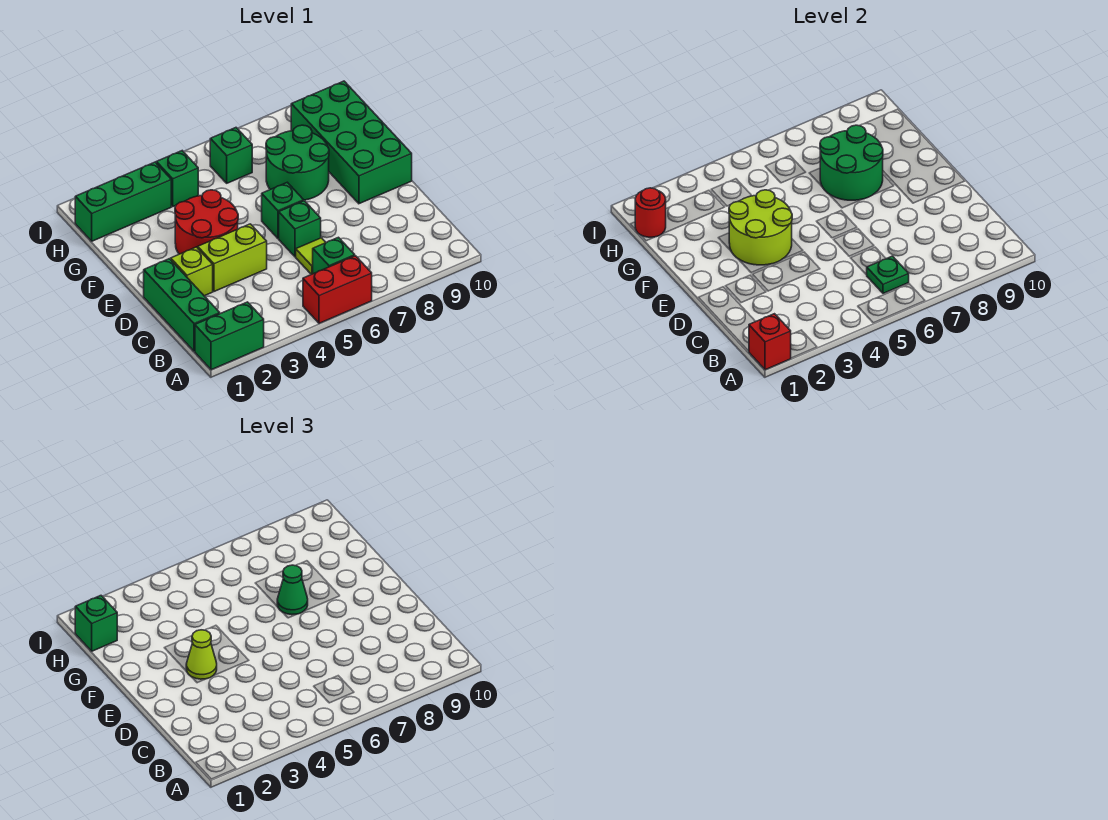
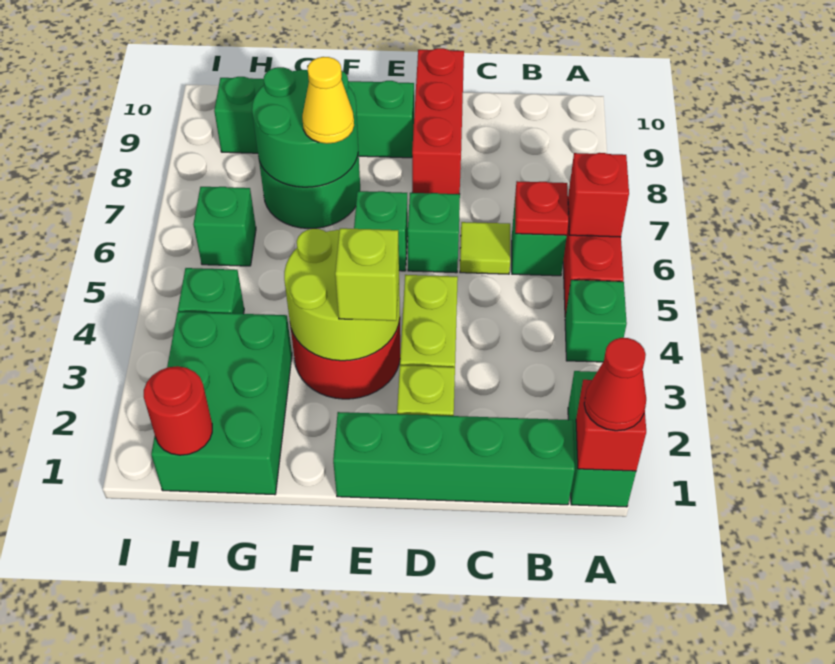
none -> red 1x1 cone [584,338,646,431]
none -> red 1x1 brick [568,153,629,237]
green 1x3 brick [144,259,220,351] -> green 1x4 brick [333,412,575,505]
green 1x1 plate [866,256,909,293] -> red 1x1 plate [515,181,569,236]
none -> red 1x3 brick [412,48,464,194]
lime 1x1 cone [186,630,217,679] -> lime 1x1 brick [335,228,399,321]
green 2x4 brick [291,81,412,204] -> green 1x4 brick [214,77,414,158]
green 1x1 cone [277,565,308,615] -> yellow 1x1 cone [302,57,354,144]
green 1x3 brick [75,162,171,241] -> green 2x3 brick [151,312,292,495]
green 1x1 brick [75,596,117,651] -> green 1x1 brick moved to [565,280,627,362]

